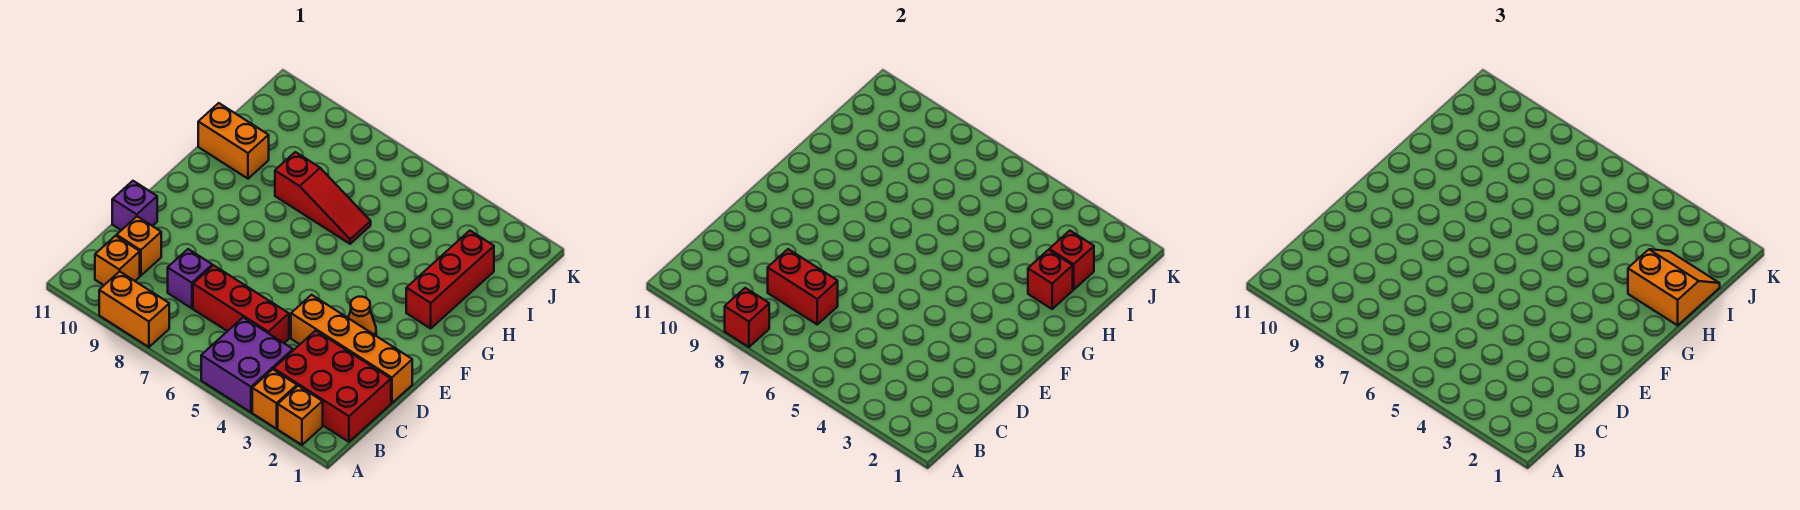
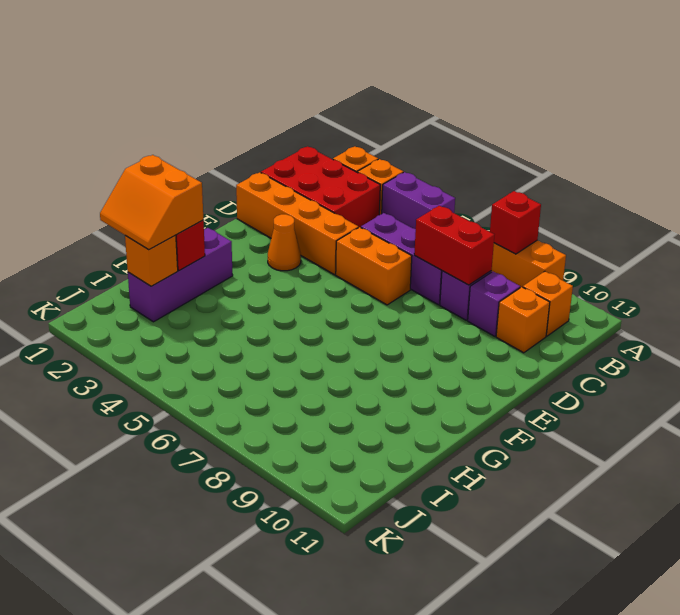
purple 2x2 brick [201,317,293,412] -> purple 1x2 brick [382,172,455,229]
red 1x3 brick [193,265,289,343] -> purple 1x3 brick [361,213,442,305]
purple 1x1 brick [112,181,157,230] -> purple 1x1 brick moved to [468,272,520,336]
red 1x3 brick [406,231,494,328] -> purple 1x3 brick [128,228,233,322]
red 1x3 slope [275,152,371,244] -> none
orange 1x2 brick [198,103,269,179] -> orange 1x2 brick moved to [336,227,412,305]
red 1x1 brick [1049,231,1094,290] -> orange 1x1 brick [125,235,178,286]

